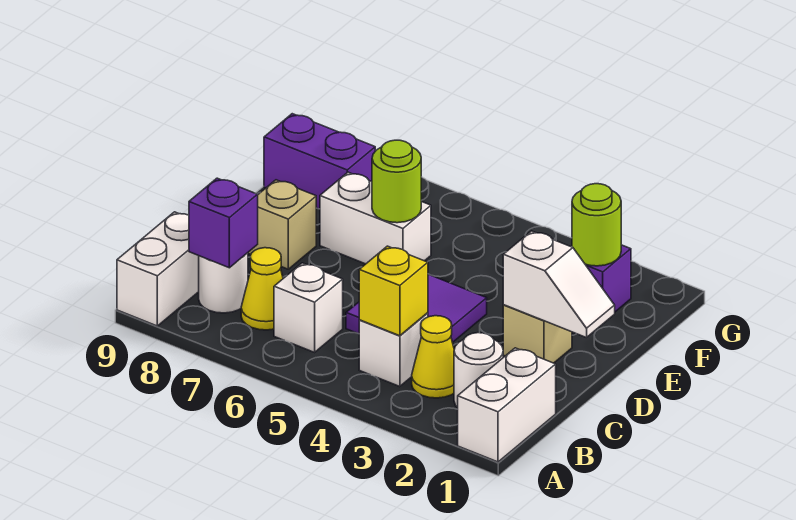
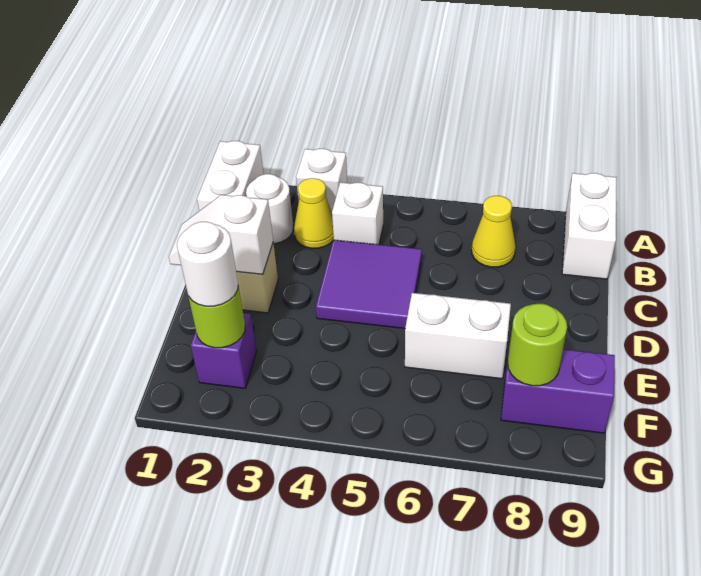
yellow 1x1 brick [359,246,428,336] -> none
white 1x1 brick [274,263,343,352] -> white 1x1 brick moved to [296,149,347,212]
white 1x1 round brick [199,253,248,313] -> white 1x1 round brick moved to [177,222,238,306]
purple 1x1 brick [189,178,258,268] -> none
tan 1x1 brick [248,180,316,269] -> none
lime 1x1 round brick [372,140,421,223] -> lime 1x1 round brick moved to [508,304,567,386]

